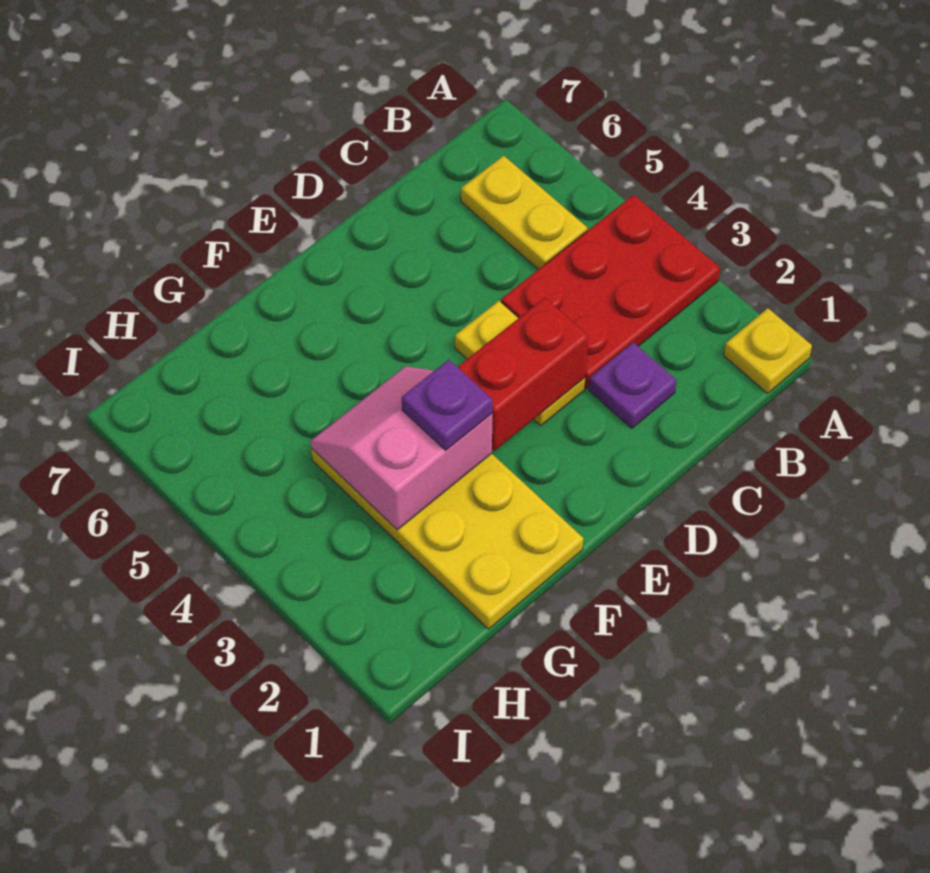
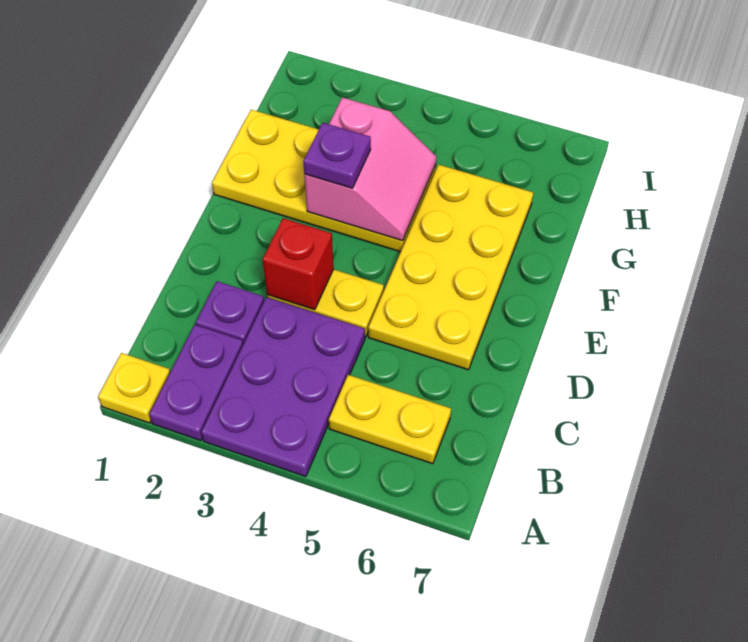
none -> purple 1x2 plate [149,325,243,441]
red 2x3 plate [501,195,720,388] -> purple 2x3 plate [201,297,365,477]
red 1x2 brick [458,298,589,451] -> red 1x1 brick [263,218,334,310]
none -> yellow 2x4 plate [368,165,533,370]

